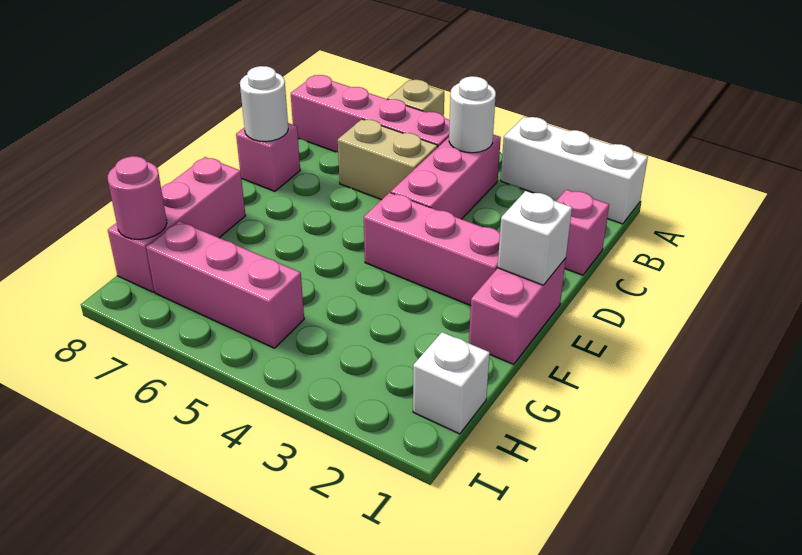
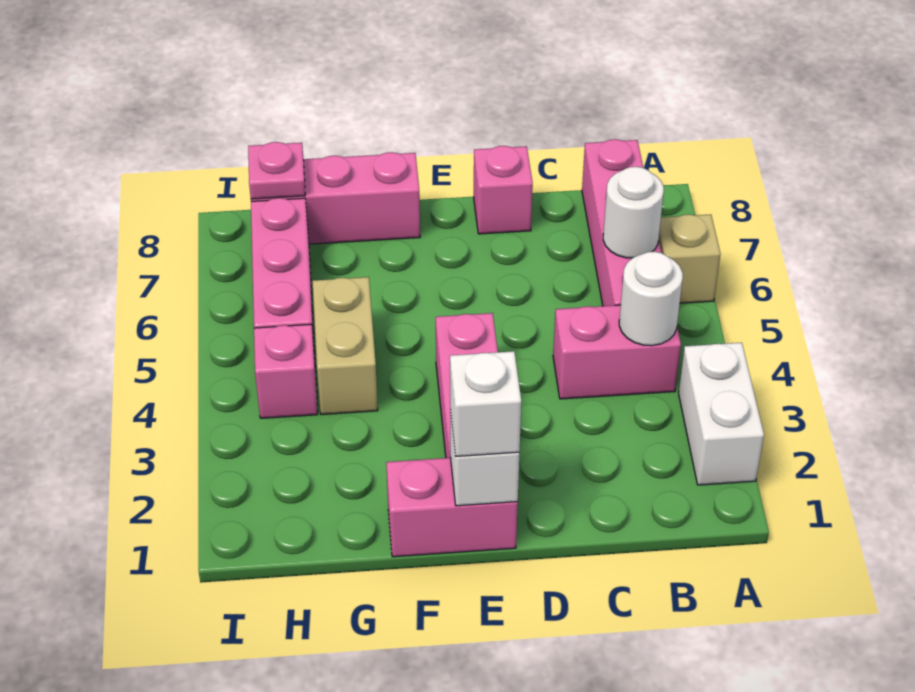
white 1x3 brick [501,117,648,224] -> white 1x2 brick [679,343,764,485]
pink 1x3 brick [391,135,501,219] -> pink 1x2 brick [553,305,681,399]
pink 1x1 brick [556,190,609,275] -> pink 1x1 brick moved to [254,324,318,418]
tan 1x2 brick [338,119,438,200] -> tan 1x2 brick moved to [312,277,378,414]
white 1x1 round brick [240,66,288,142] -> white 1x1 round brick moved to [603,167,664,258]
white 1x1 brick [413,332,490,434] -> white 1x1 brick moved to [450,351,521,456]
pink 1x1 round brick [108,156,167,239] -> pink 1x1 plate [248,142,305,199]

